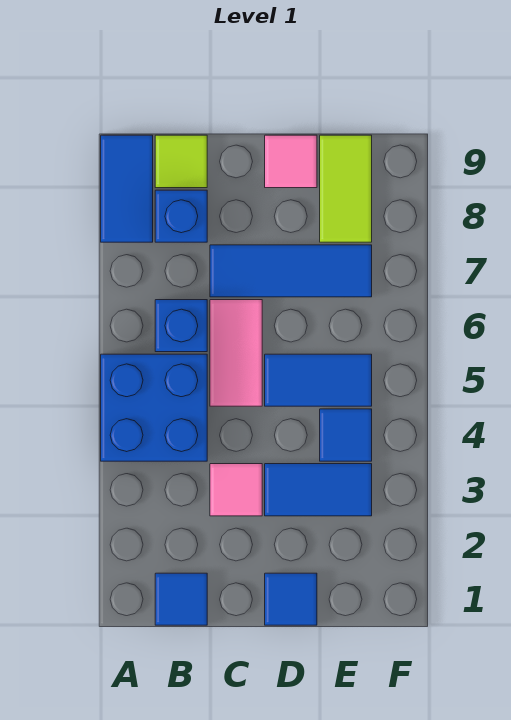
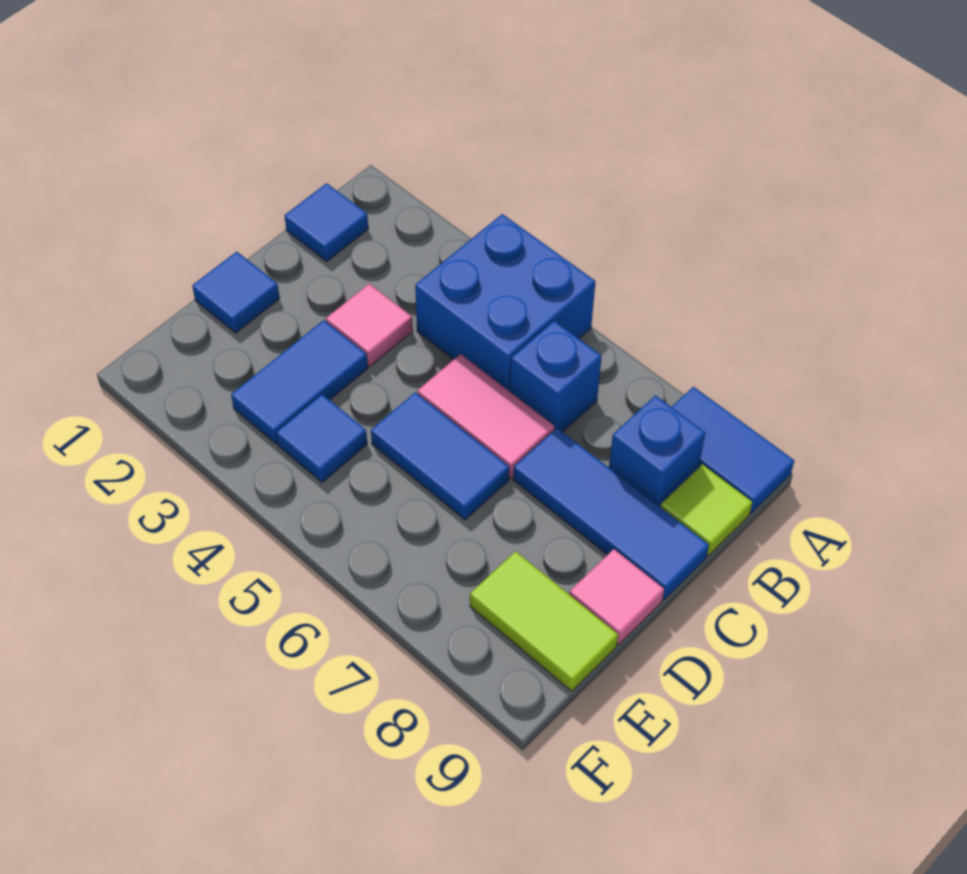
blue 1x3 tile [210,245,372,297] -> blue 1x3 tile turned to [513,428,709,600]
blue 1x2 tile [265,354,372,406] -> blue 1x2 tile turned to [371,392,509,520]

